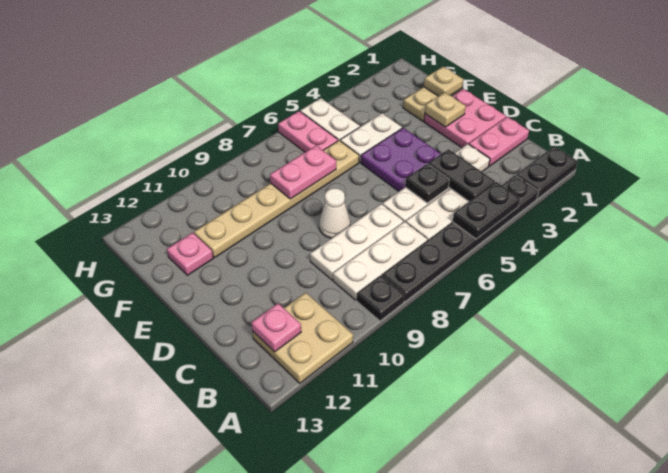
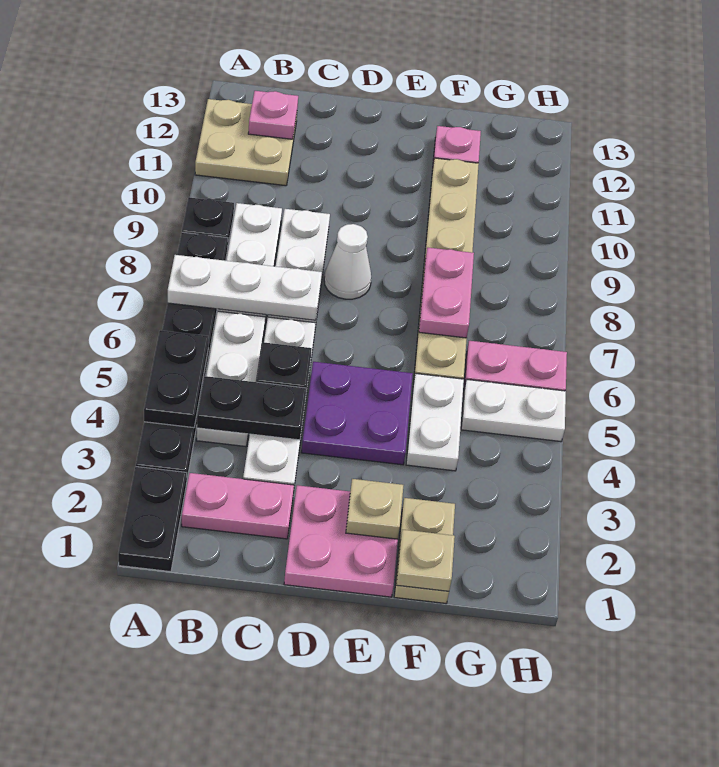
none -> white 1x3 plate [168,255,322,320]
pink 1x2 plate [469,117,529,166] -> pink 1x2 plate turned to [182,473,294,539]

